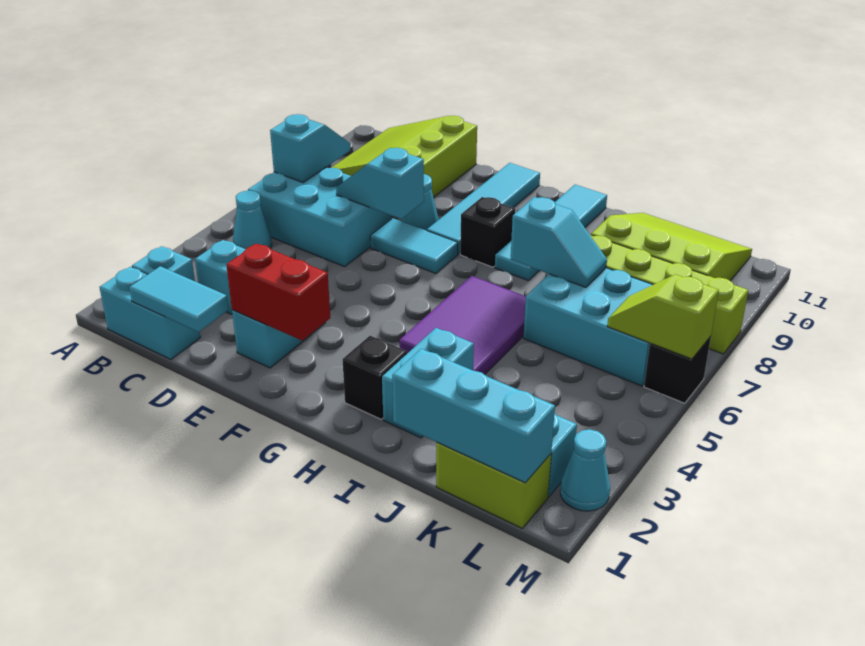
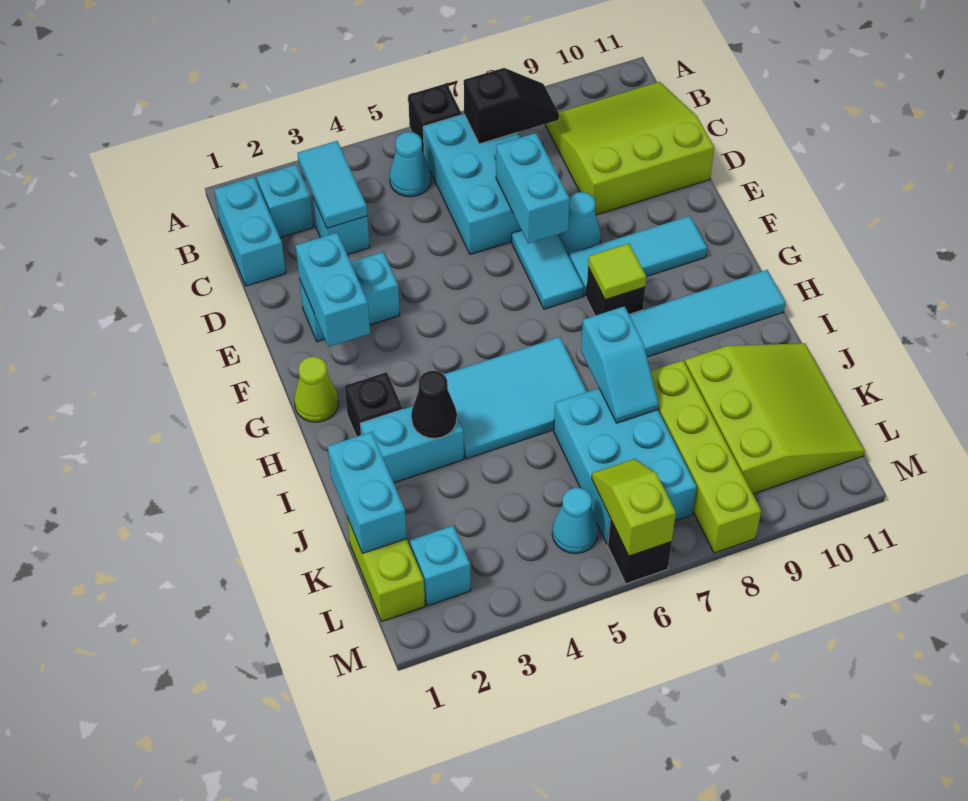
none -> black 1x1 brick [408,83,461,153]
cyan 1x2 slope [270,114,350,183] -> black 1x2 slope [464,68,559,144]
cyan 1x2 tile [129,266,229,332] -> cyan 1x2 tile moved to [298,141,367,228]
cyan 1x2 slope [336,148,424,219] -> cyan 1x2 brick [496,133,570,243]
red 1x2 brick [226,244,330,341] -> cyan 1x2 brick [295,233,370,347]
cyan 1x4 tile [427,163,540,254] -> cyan 1x3 tile [569,216,707,296]
none -> lime 1x1 cone [294,357,339,422]
none -> lime 1x1 tile [588,243,646,300]
purple 2x3 tile [399,276,526,375] -> cyan 2x3 tile [443,337,587,459]
none -> black 1x1 cone [411,371,457,438]
cyan 1x3 brick [392,349,555,483] -> cyan 1x2 brick [328,432,407,554]
cyan 1x1 cone [560,429,610,511] -> cyan 1x1 cone moved to [552,488,598,554]

